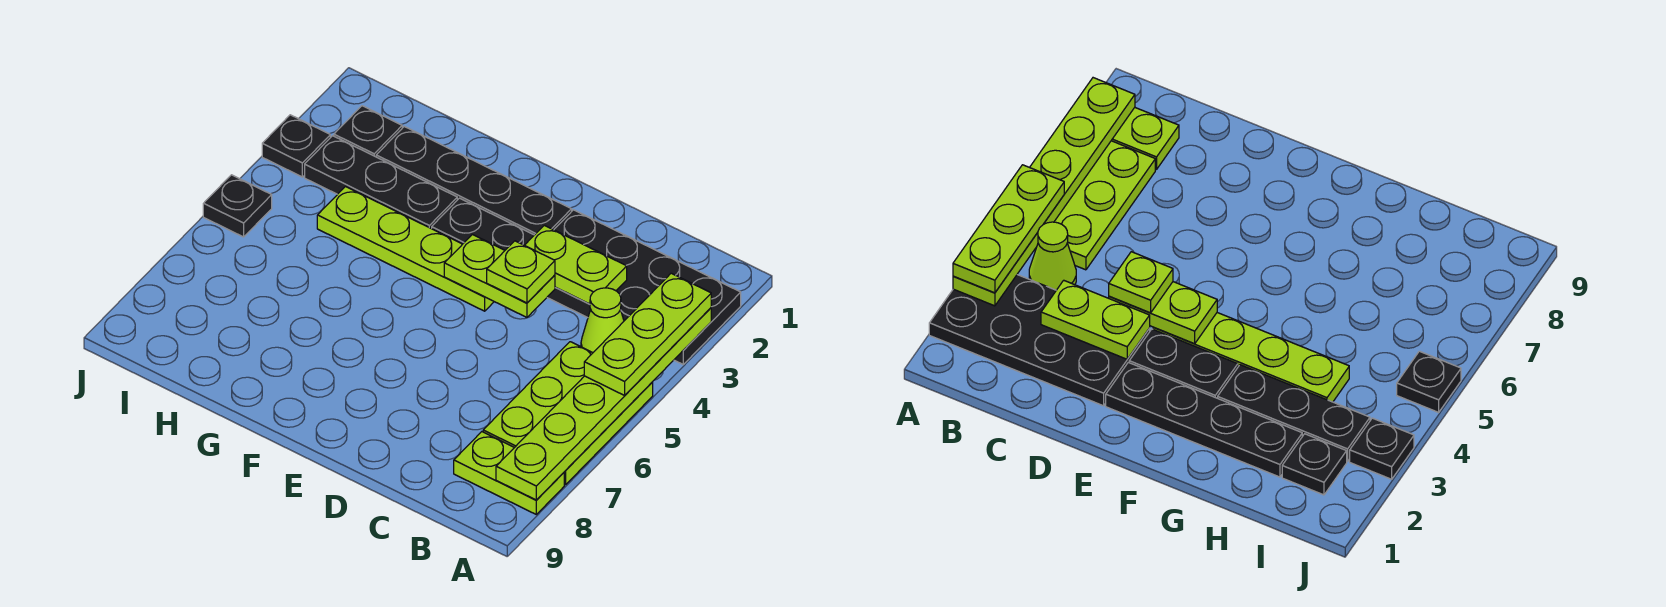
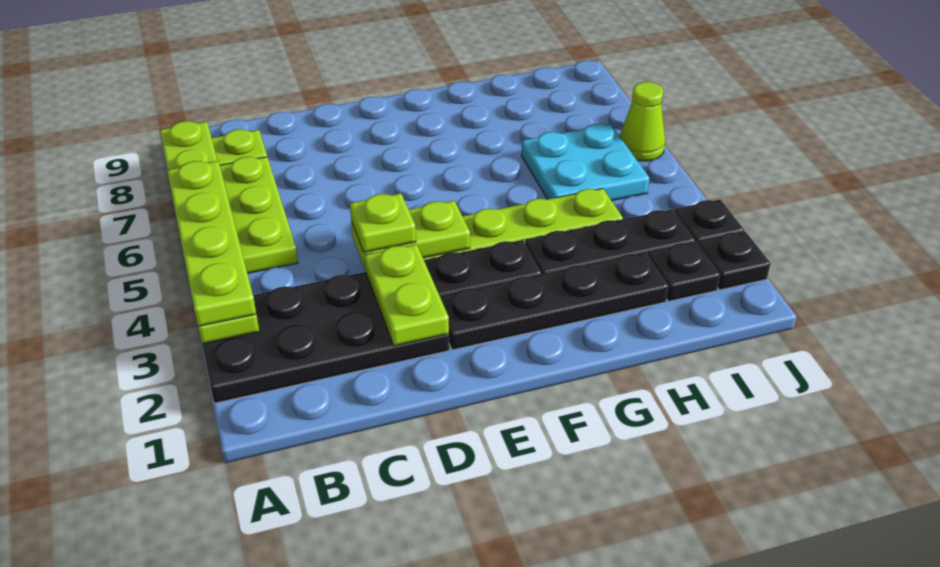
lime 1x3 plate [584,273,711,395] -> lime 1x4 plate [167,161,256,326]
lime 1x1 cone [581,288,624,353] -> lime 1x1 cone moved to [620,82,665,161]
lime 1x2 plate [525,225,627,304] -> lime 1x2 plate turned to [364,244,449,346]
none -> cyan 2x2 plate [521,124,649,201]
black 1x1 plate [203,175,272,237] -> black 1x1 plate moved to [698,231,771,290]

